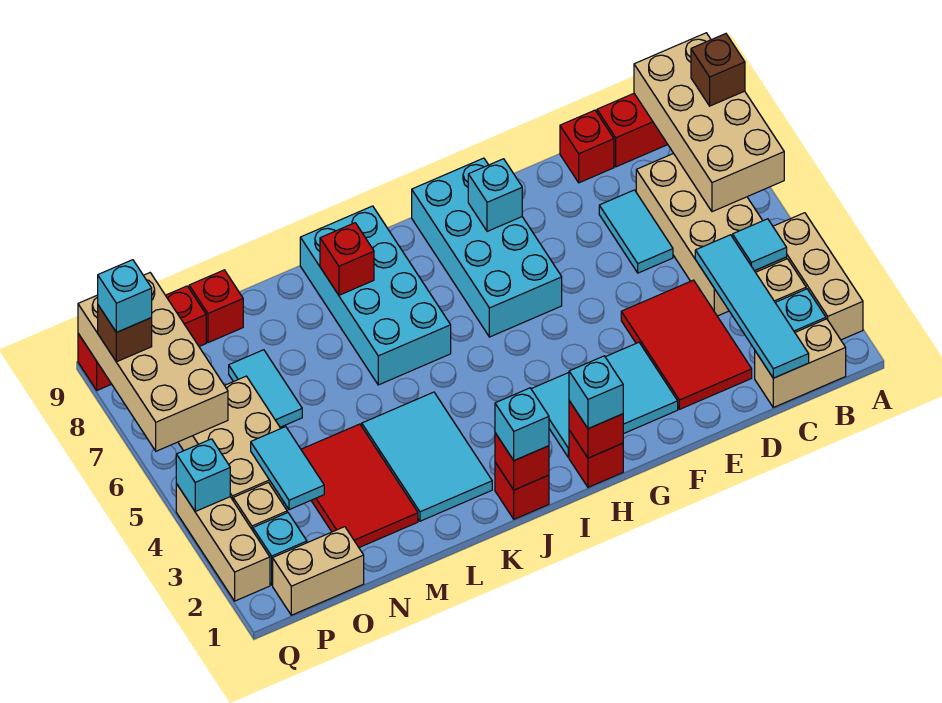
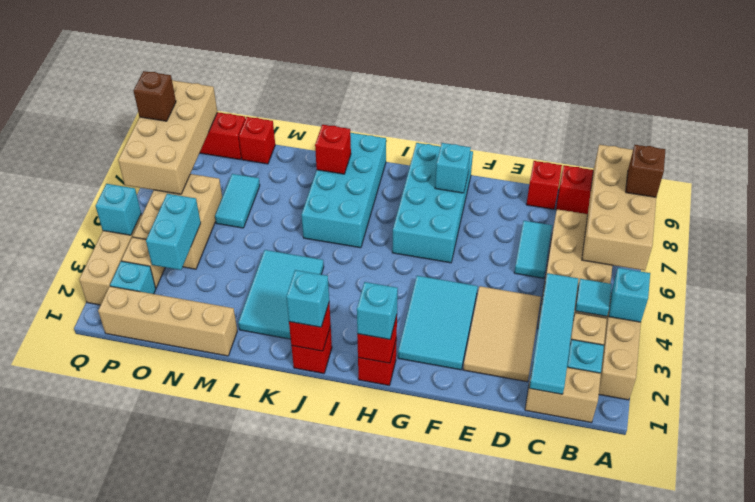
red 2x3 tile [621,280,752,409] -> tan 2x3 tile [463,286,541,382]
cyan 2x3 tile [531,342,678,457] -> cyan 2x3 tile turned to [398,276,478,370]
red 2x3 tile [301,424,418,547] -> none
tan 1x2 brick [273,527,364,615] -> tan 1x4 brick [98,286,237,356]
cyan 1x2 tile [251,427,324,510] -> cyan 1x2 brick [146,194,201,270]
cyan 1x1 brick [98,260,152,332] -> cyan 1x1 brick moved to [609,268,650,322]

